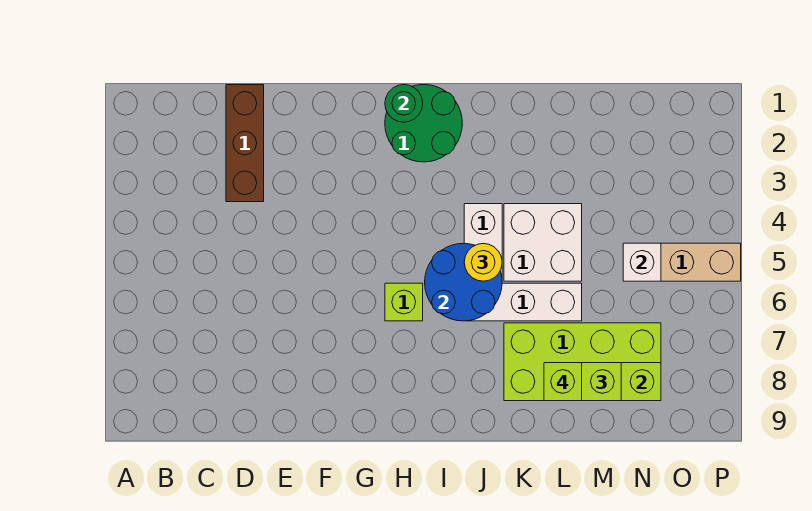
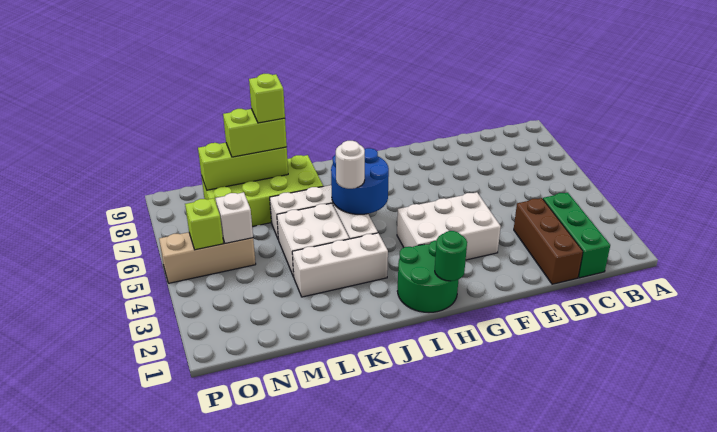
none -> green 1x3 brick [543,193,610,278]
none -> white 2x3 brick [397,192,501,260]
lime 1x1 brick [385,283,423,321] -> lime 1x1 brick moved to [185,198,223,250]
none -> white 1x3 brick [292,233,388,297]
yellow 1x1 round brick [464,243,502,281] -> white 1x1 round brick [336,141,365,189]

